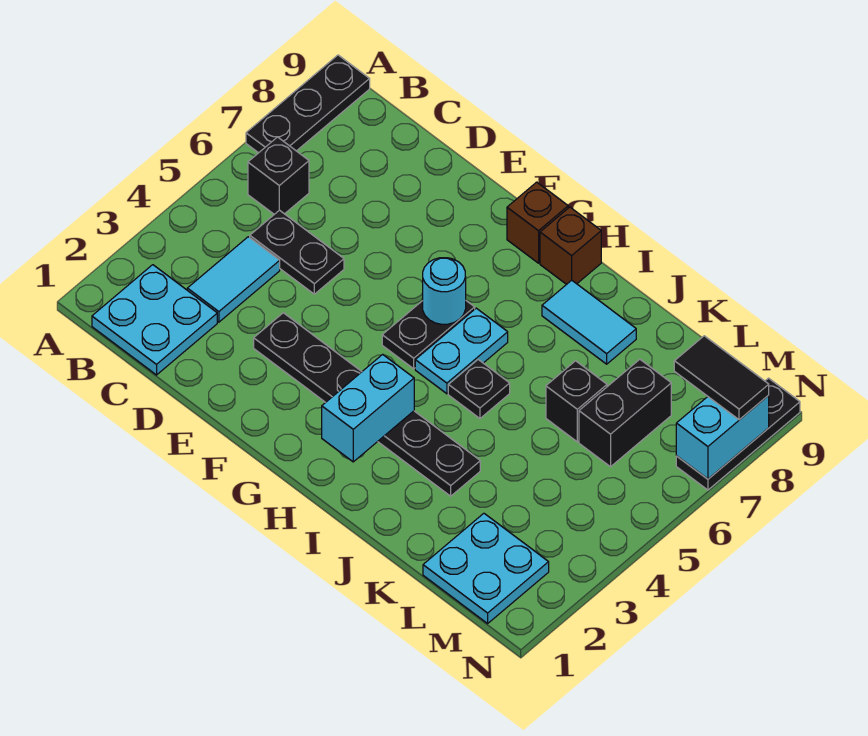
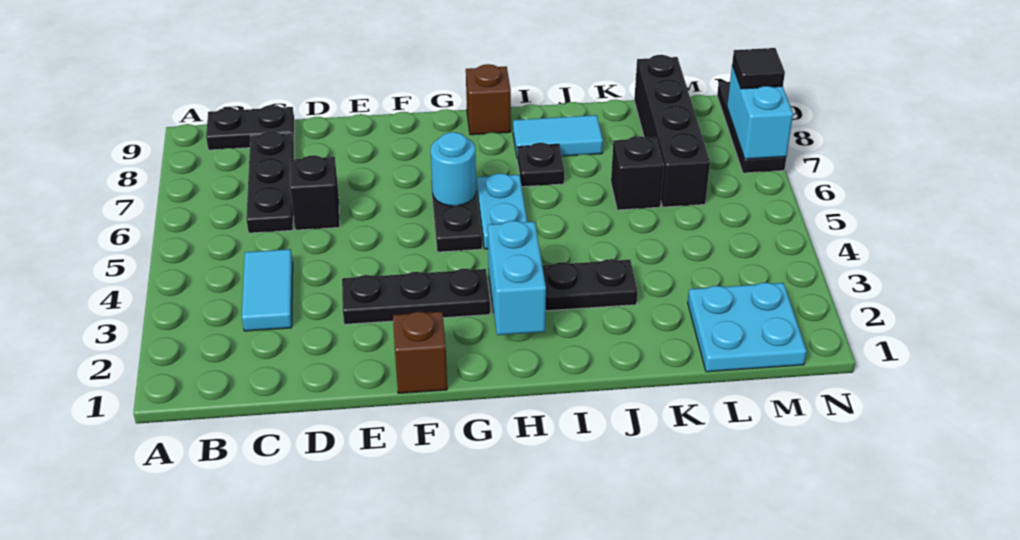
black 1x3 plate [246,55,370,153] -> black 1x3 plate moved to [246,131,294,233]
cyan 2x2 plate [92,265,217,375] -> none
black 1x1 brick [248,137,309,214] -> black 1x1 brick moved to [290,155,340,230]
black 1x2 plate [250,210,344,294] -> black 1x2 plate moved to [206,105,294,150]
brown 1x1 brick [507,182,568,263] -> brown 1x1 brick moved to [393,312,447,394]
black 1x1 plate [448,360,510,418] -> black 1x1 plate moved to [517,143,564,187]
black 1x2 brick [579,359,671,467] -> black 1x4 brick [634,55,710,207]
black 1x2 tile [674,336,769,420] -> black 1x1 tile [732,48,785,89]

